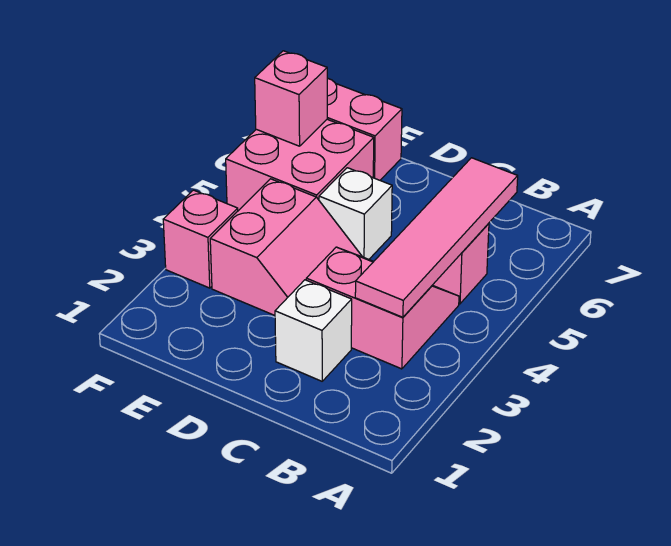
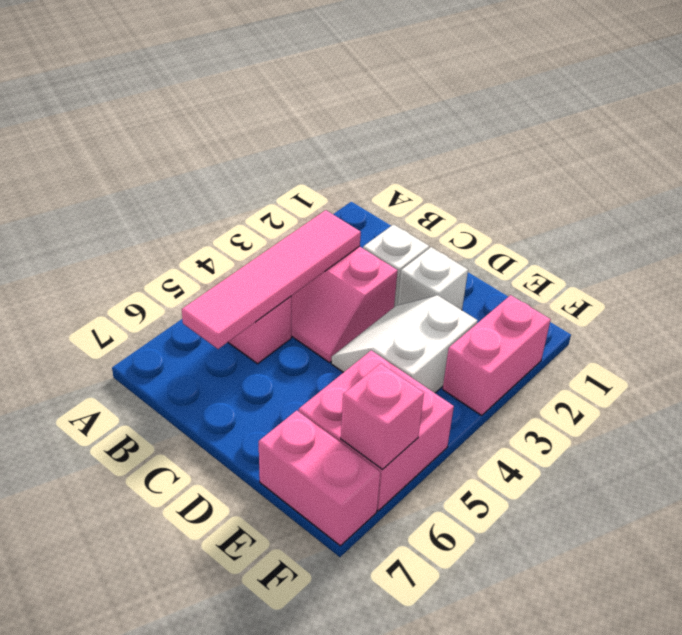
pink 2x2 slope [210,179,362,315] -> white 2x2 slope [331,295,477,393]
white 1x1 brick [319,168,392,259] -> white 1x1 brick moved to [398,247,468,310]
pink 1x1 brick [163,190,238,288] -> pink 1x2 brick [443,295,551,415]

